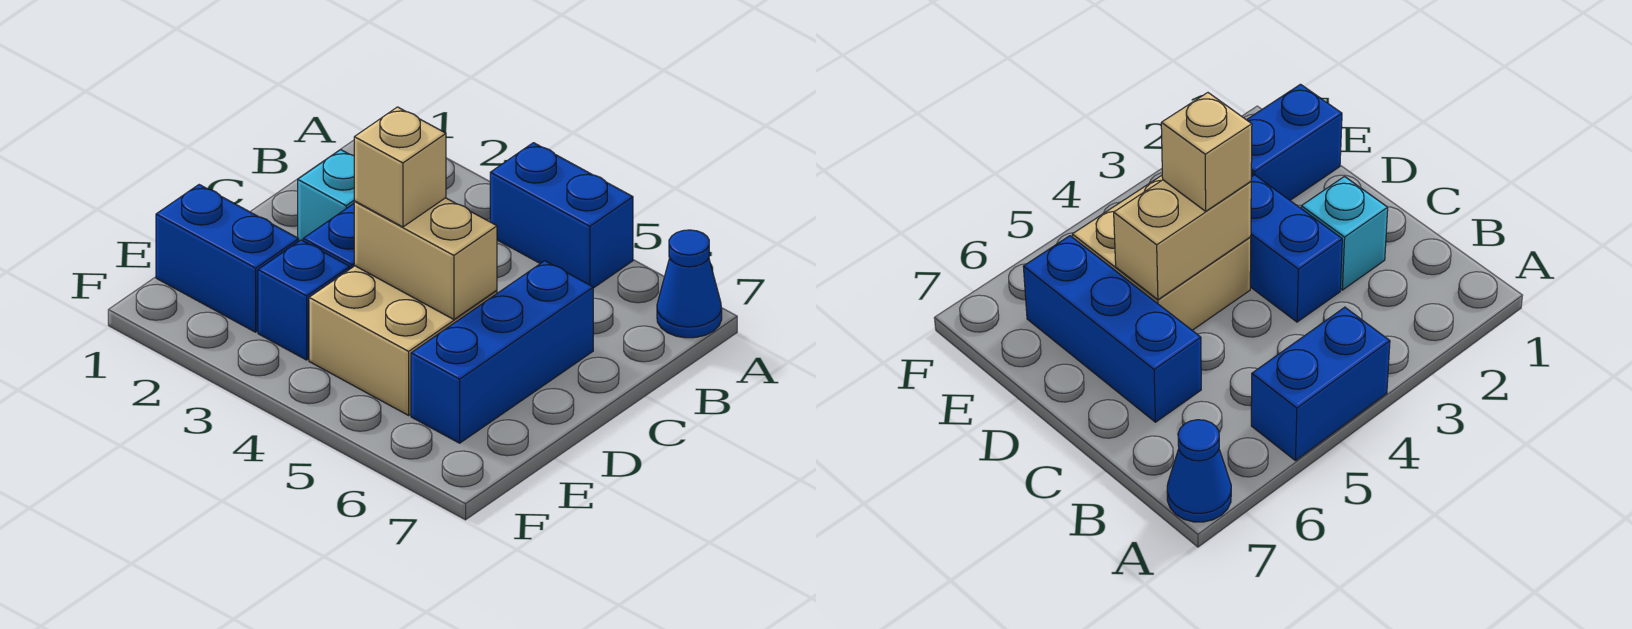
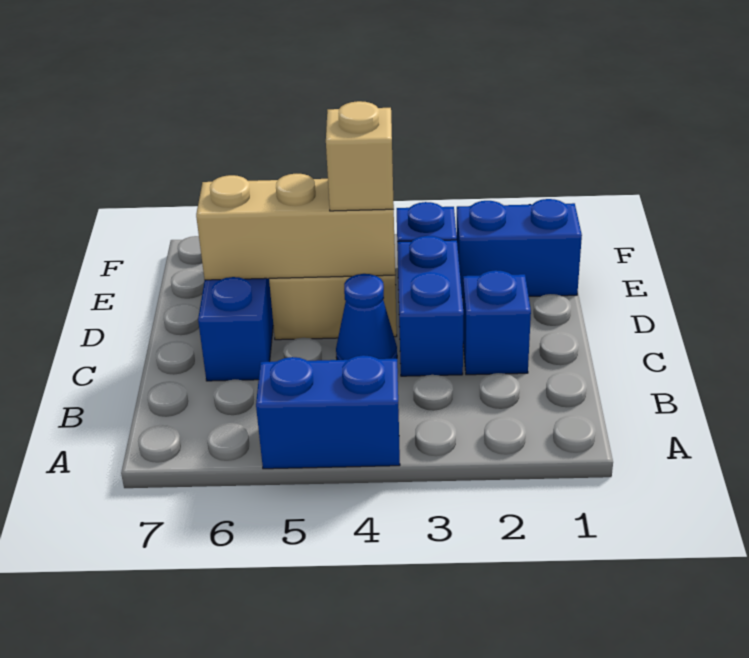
blue 1x1 cone [657,230,722,338] -> blue 1x1 cone moved to [336,274,397,360]
cyan 1x1 brick [298,150,355,241] -> blue 1x1 brick [463,270,531,375]
tan 1x2 brick [354,198,497,319] -> tan 1x3 brick [196,174,395,280]

